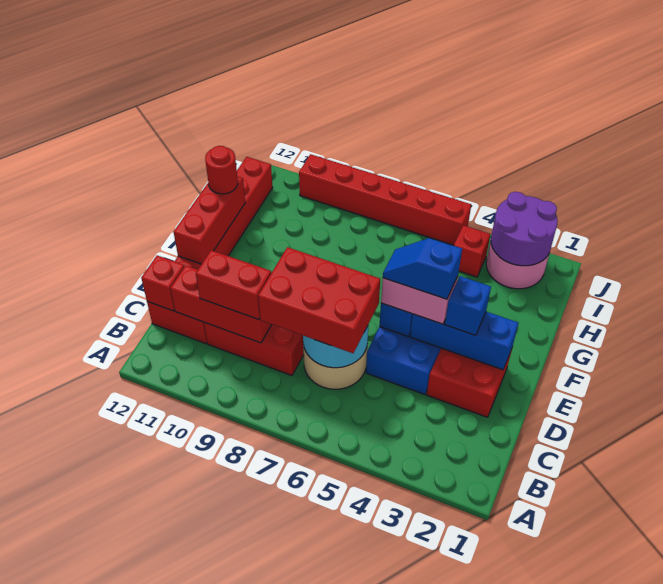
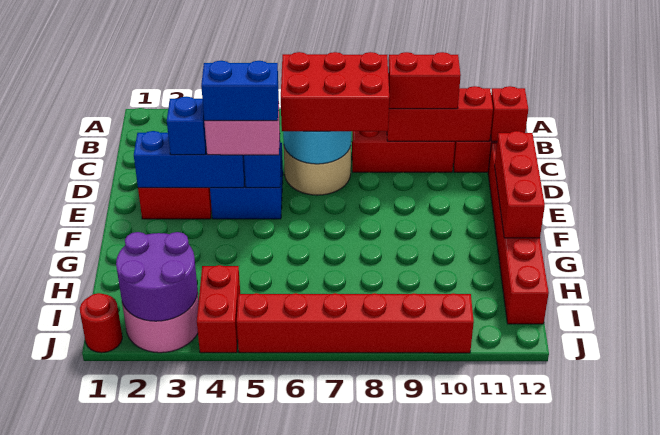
blue 1x2 slope [383,238,462,299] -> blue 1x2 brick [201,61,279,121]
red 1x1 round brick [205,146,238,194] -> red 1x1 round brick moved to [80,293,122,353]
red 1x1 brick [454,225,491,277] -> red 1x2 brick [197,265,240,353]

